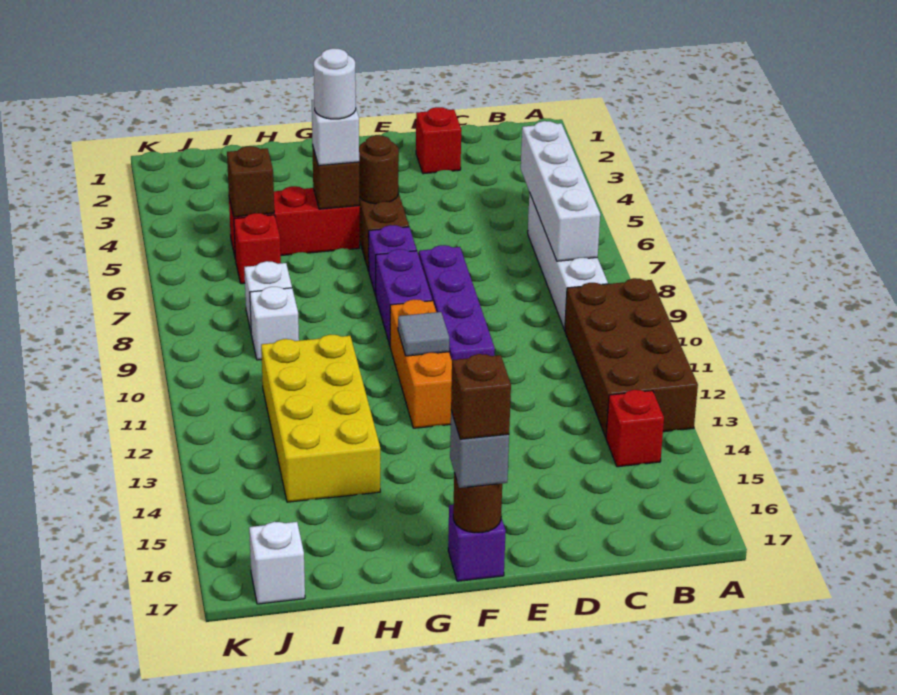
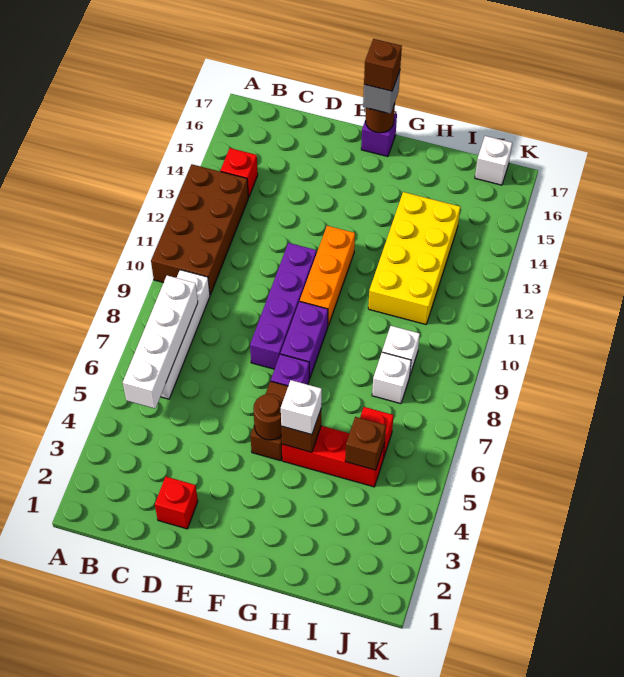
grey 1x1 tile [398,312,449,356] -> none
white 1x1 round brick [314,48,356,119] -> none

